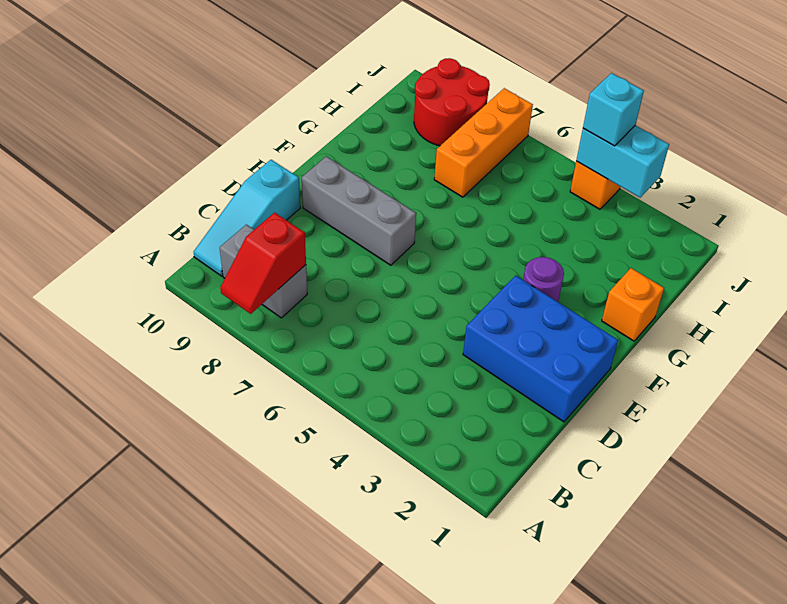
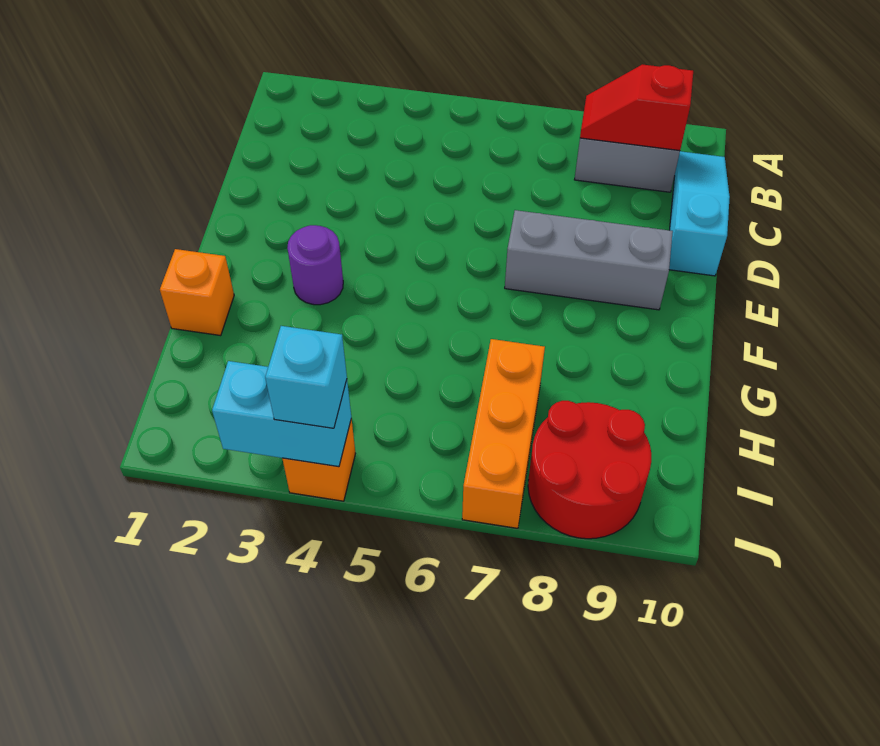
red 1x2 slope [220,213,306,314] -> red 1x2 slope turned to [580,64,693,151]
blue 2x3 brick [463,276,618,422] -> none

